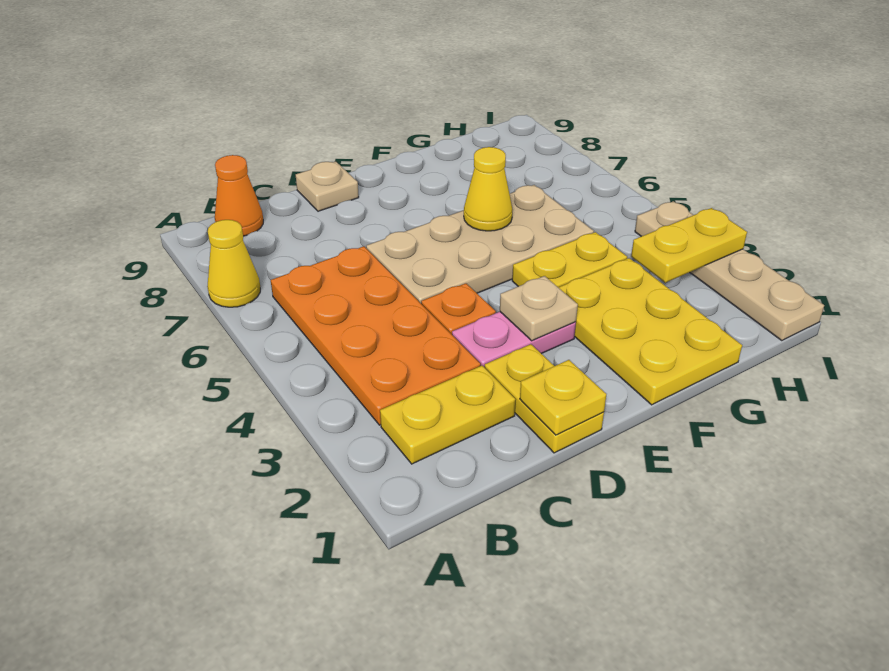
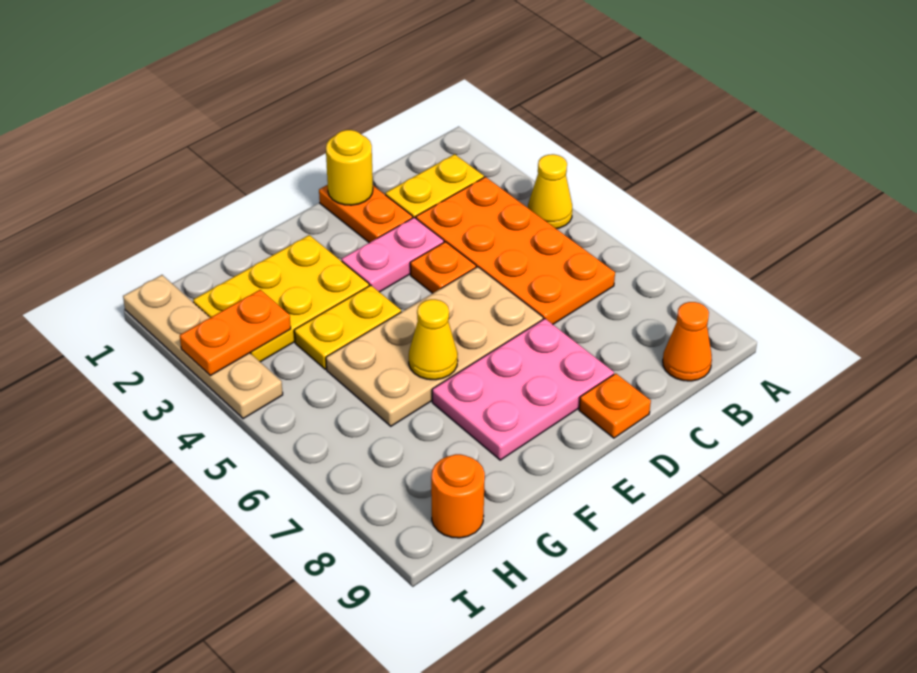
yellow 1x1 cone [207,220,260,307] -> yellow 1x1 cone moved to [528,154,572,229]
yellow 1x2 plate [484,344,604,453] -> orange 1x2 plate [319,185,413,243]
yellow 1x1 plate [520,360,606,435] -> yellow 1x1 round brick [326,130,373,205]
none -> pink 2x3 plate [432,319,614,460]
tan 1x1 plate [296,162,359,211] -> orange 1x1 plate [579,373,651,438]
tan 1x1 plate [500,276,578,341] -> none
yellow 2x3 plate [558,258,742,405] -> yellow 2x3 plate turned to [193,235,369,362]
yellow 1x2 plate [631,208,747,283] -> orange 1x2 plate [180,290,291,376]
none -> orange 1x1 round brick [431,454,485,538]

